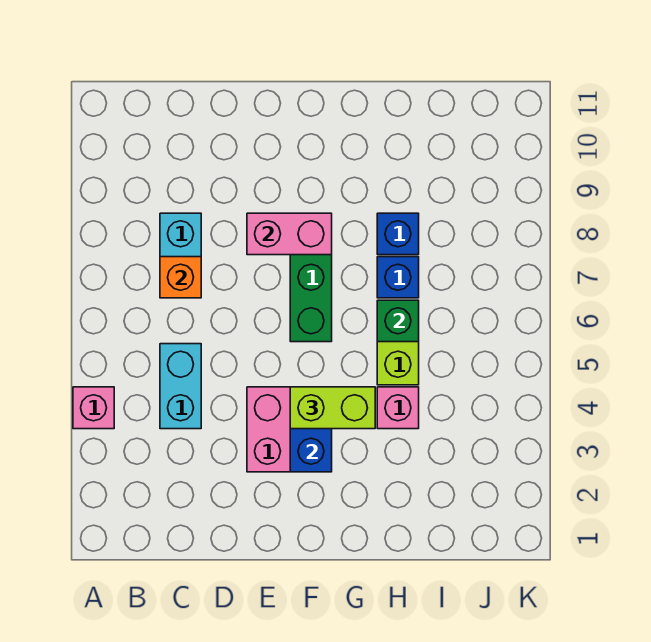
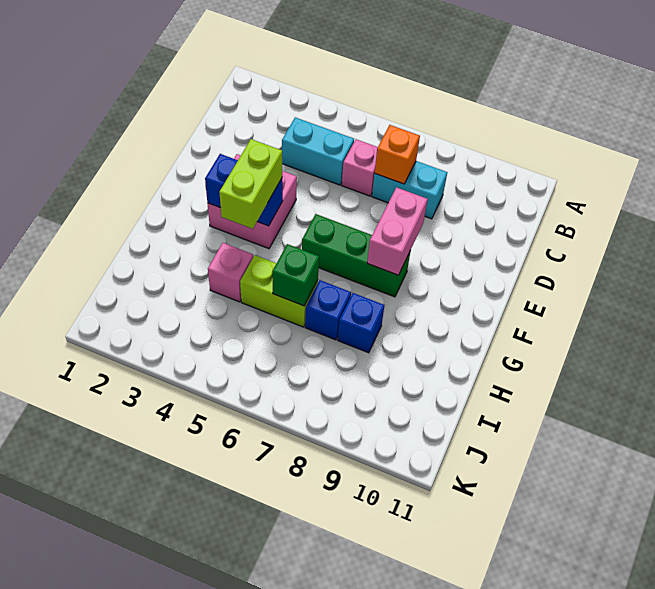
pink 1x1 brick [73,387,114,429] -> pink 1x1 brick moved to [342,139,378,196]

